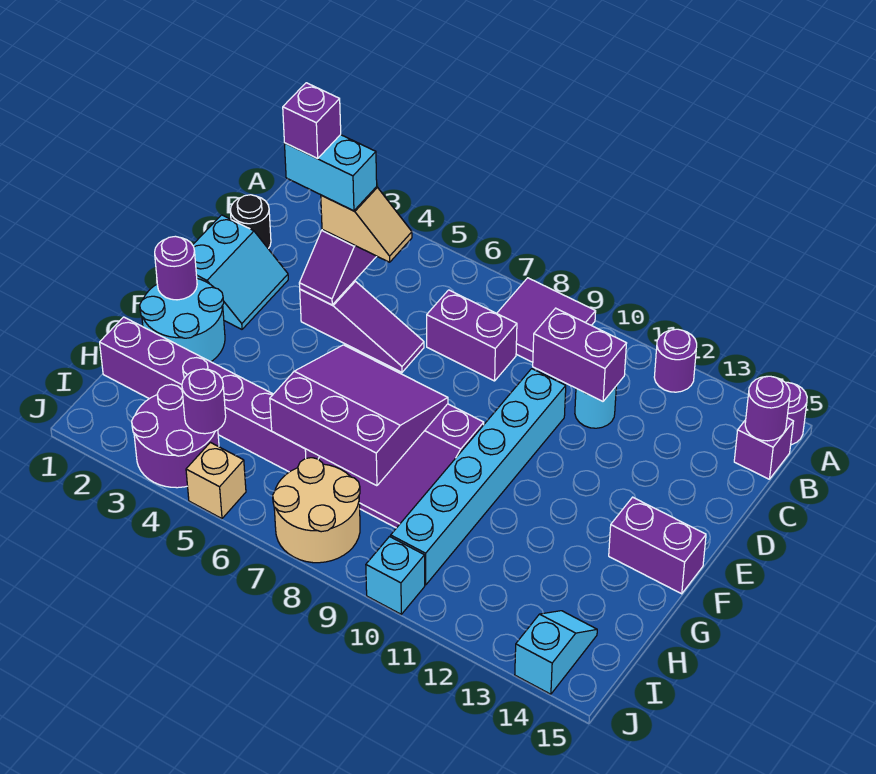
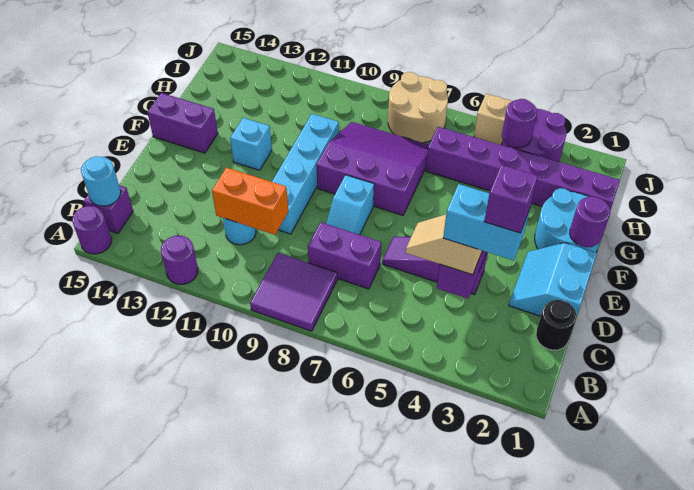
purple 1x1 round brick [745,376,790,441] -> cyan 1x1 round brick [81,156,121,206]
purple 1x2 brick [533,308,627,401] -> orange 1x2 brick [212,168,288,235]
cyan 1x6 brick [391,369,566,585] -> cyan 1x4 brick [272,114,339,234]
purple 3x3 slope [270,345,448,486] -> none
cyan 1x2 slope [515,611,597,694] -> cyan 1x2 slope moved to [326,175,374,235]
cyan 1x1 brick [366,537,425,614] -> cyan 1x1 brick moved to [230,118,272,170]

